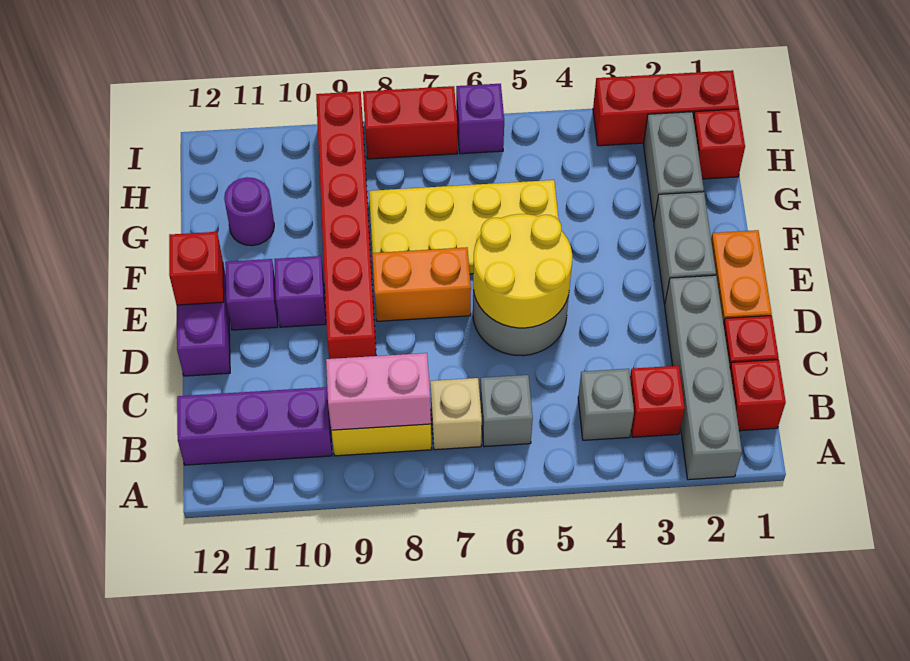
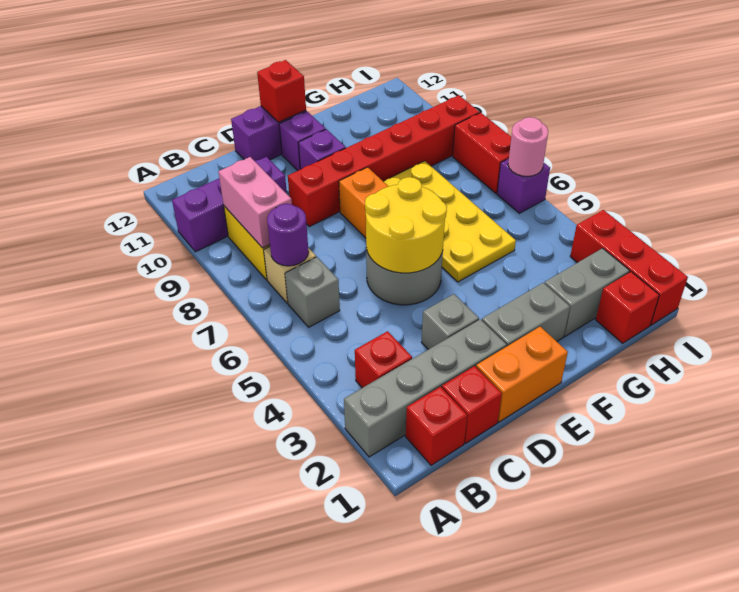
grey 1x1 brick [578,369,634,440] -> grey 1x1 brick moved to [422,294,479,349]
purple 1x3 brick [177,387,332,465] -> purple 1x3 brick turned to [172,157,287,252]
purple 1x1 round brick [224,177,274,246] -> purple 1x1 round brick moved to [267,204,309,266]
none -> pink 1x1 round brick [508,117,548,176]

